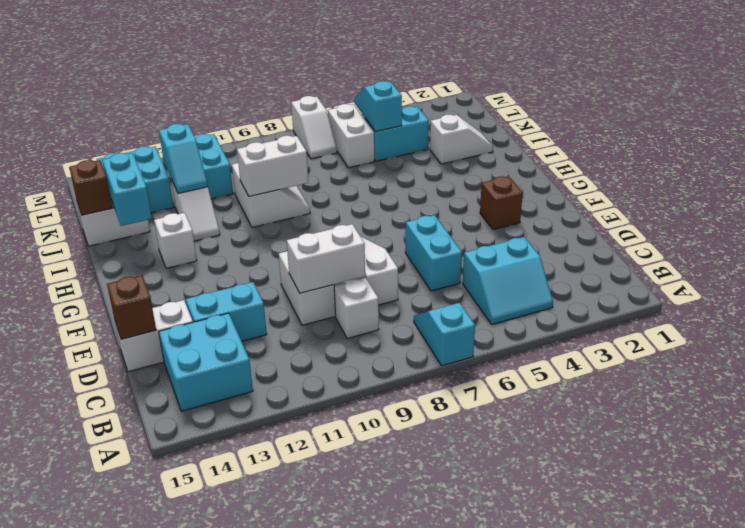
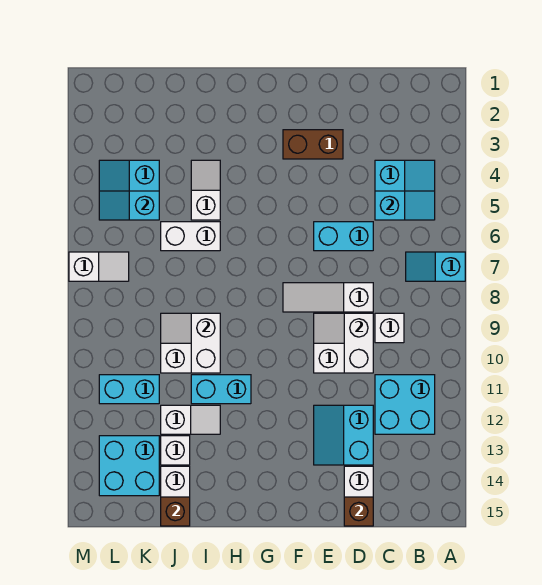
cyan 2x2 brick [159,313,253,411] -> cyan 2x2 brick moved to [375,375,435,434]
brown 1x1 brick [480,176,523,230] -> brown 1x2 brick [283,130,343,159]
white 1x1 brick [154,213,197,268] -> white 1x1 brick moved to [161,436,190,465]
cyan 1x2 brick [102,153,152,226] -> cyan 1x2 brick moved to [191,375,251,404]
white 1x2 slope [430,115,493,164] -> white 1x2 slope moved to [191,160,220,220]
cyan 1x2 slope [159,124,208,193] -> cyan 1x2 slope moved to [375,191,435,220]
white 1x2 brick [328,104,374,168] -> white 1x2 brick moved to [161,222,220,251]

